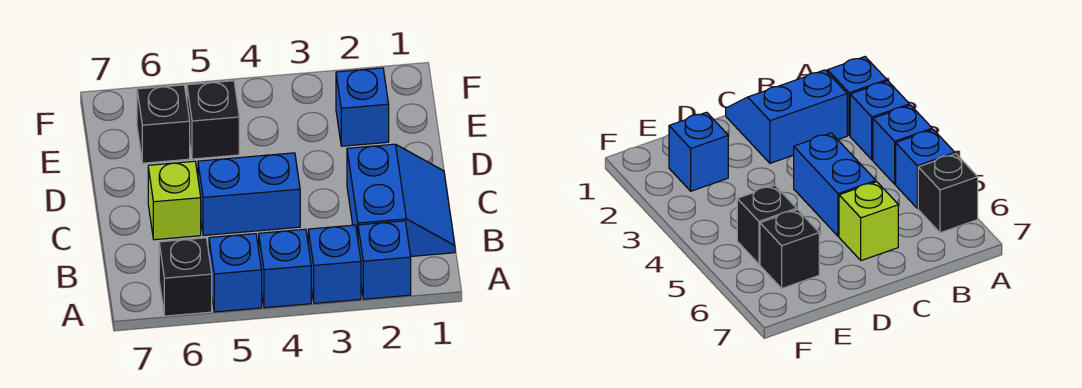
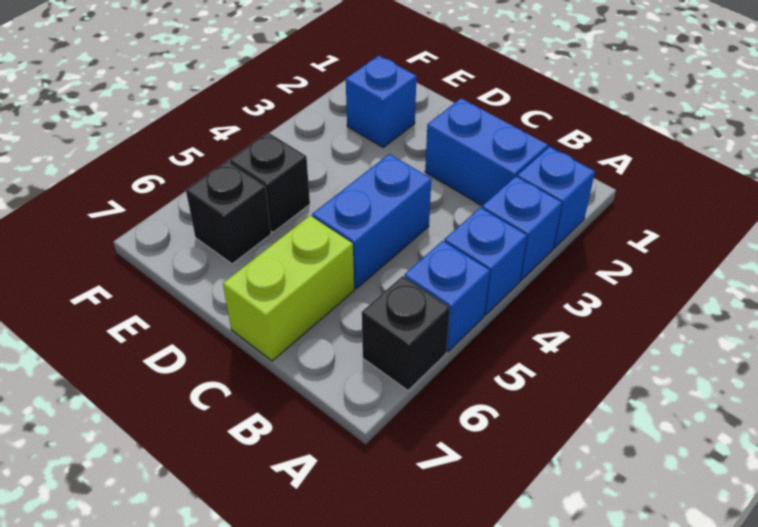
lime 1x1 brick [148,161,201,240] -> lime 1x2 brick [223,216,354,361]

